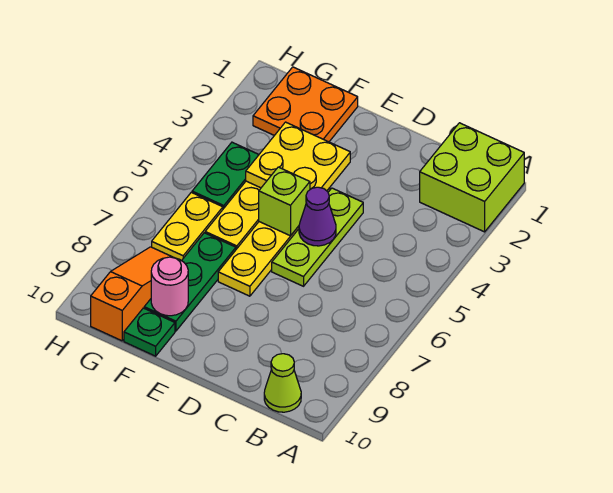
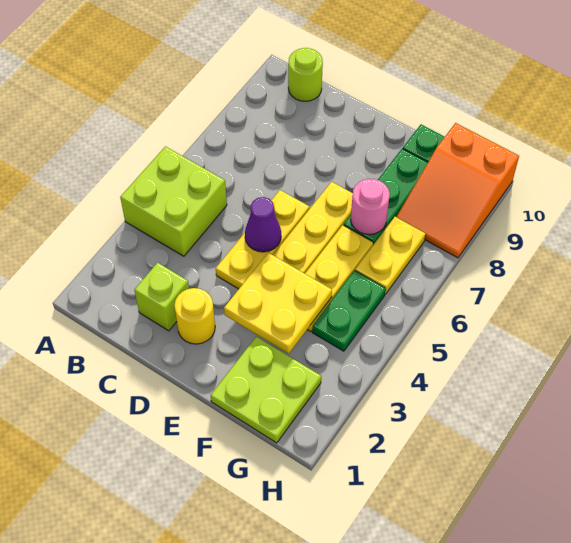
lime 2x2 brick [420,123,524,232] -> lime 2x2 brick moved to [120,146,227,256]
lime 1x1 cone [264,354,301,412] -> lime 1x1 round brick [288,48,323,101]
none -> yellow 1x1 round brick [174,288,215,344]
lime 1x3 plate [272,188,363,286] -> yellow 1x3 plate [216,190,309,289]
lime 1x1 brick [259,167,310,236] -> lime 1x1 brick moved to [134,263,189,331]
orange 2x2 plate [253,67,358,142] -> lime 2x2 plate [211,337,321,443]
pink 1x1 round brick [151,257,188,316] -> pink 1x1 round brick moved to [351,179,390,235]
orange 1x3 slope [91,247,174,341] -> orange 2x3 slope [397,123,519,258]

